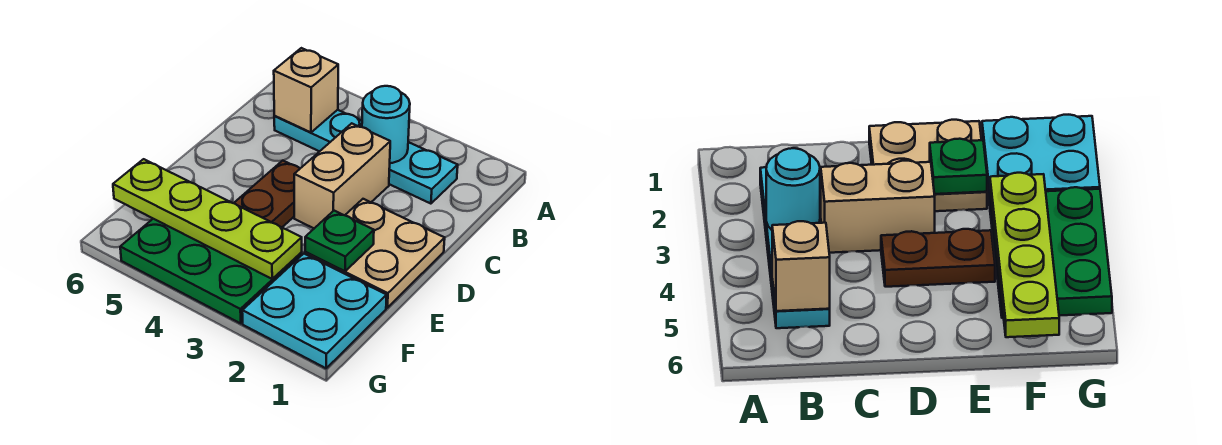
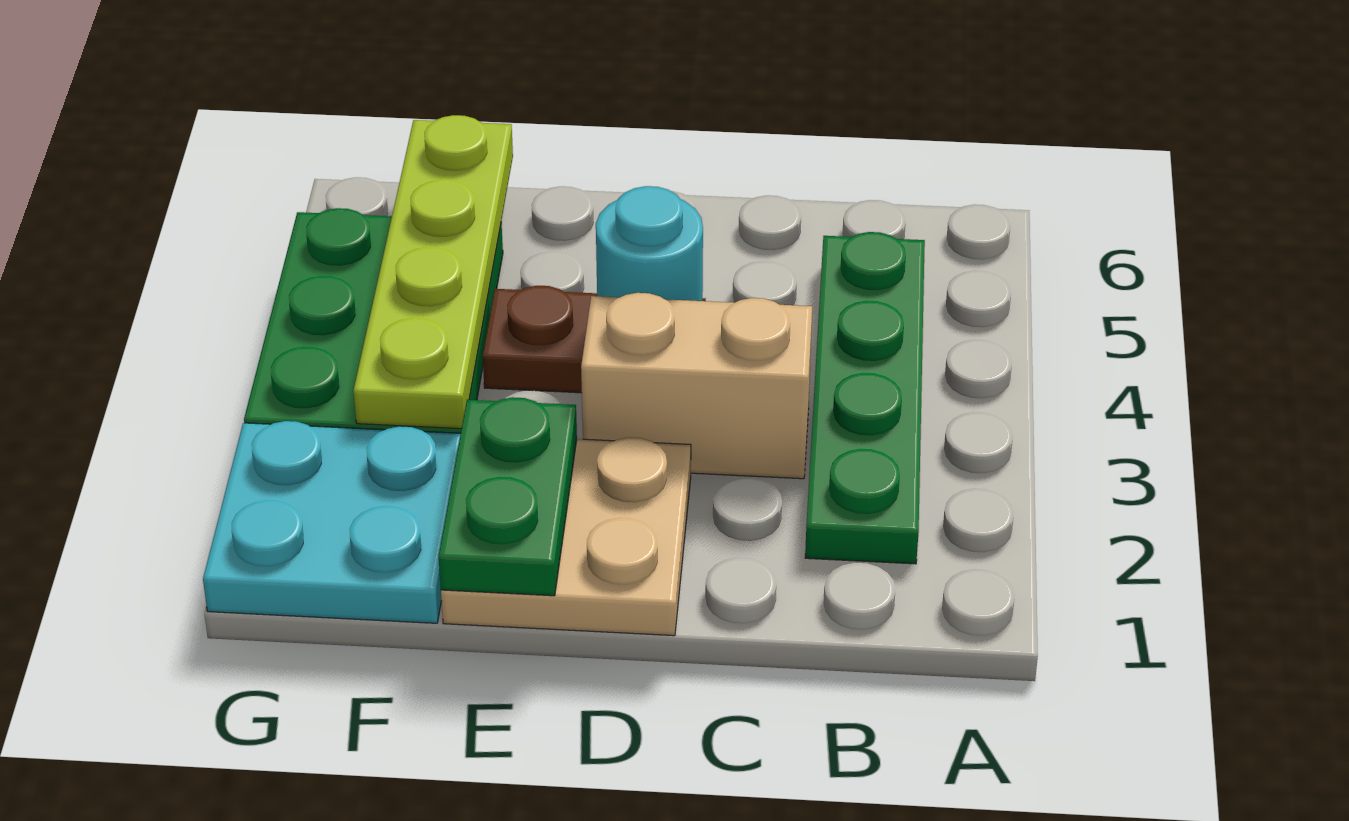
cyan 1x4 plate [274,110,458,204] -> green 1x4 plate [805,232,925,564]
cyan 1x1 round brick [362,86,410,163] -> cyan 1x1 round brick moved to [596,186,703,301]
tan 1x1 brick [274,48,338,132] -> none
green 1x1 plate [305,211,374,271] -> green 1x2 plate [439,397,577,596]

